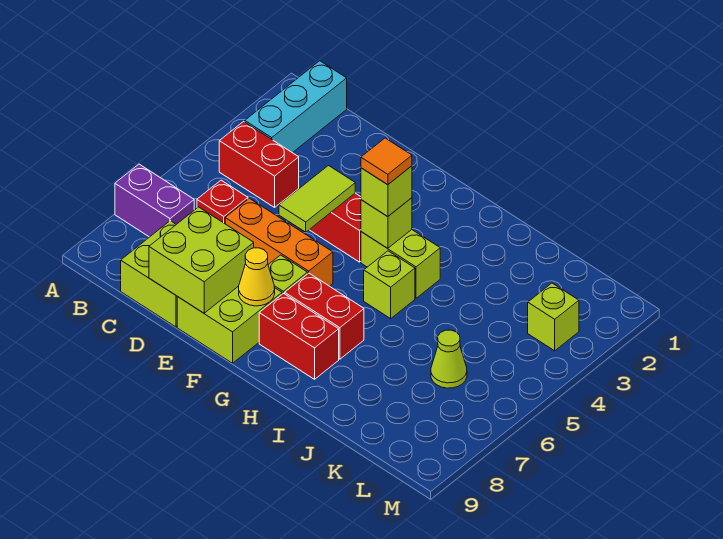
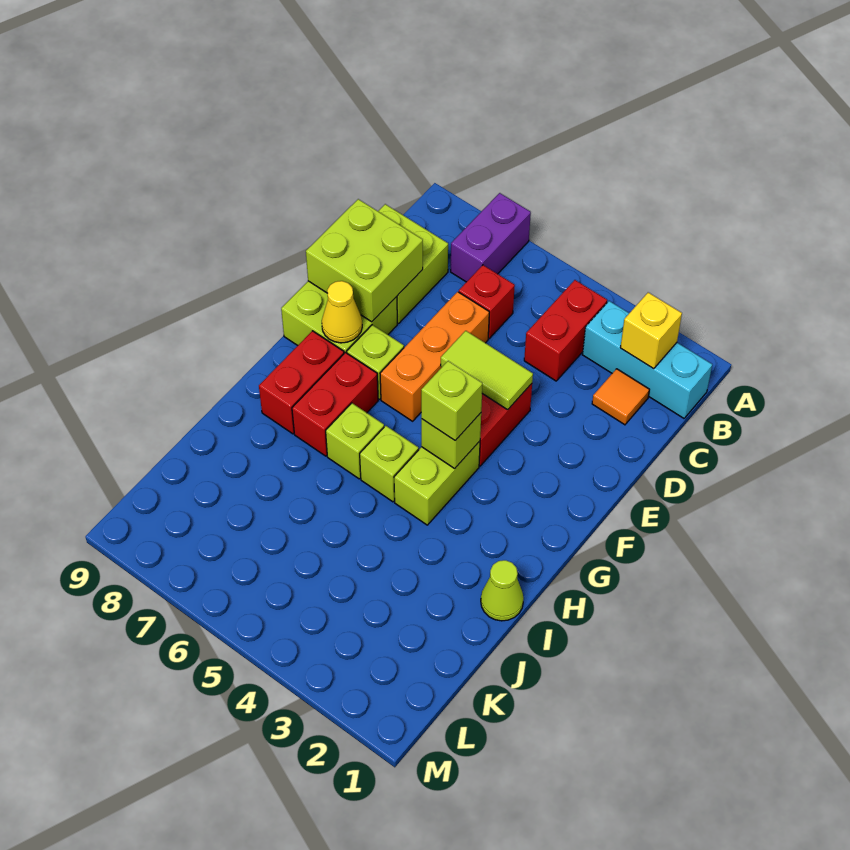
none -> yellow 1x1 brick [620,292,682,369]
orange 1x1 tile [361,138,412,185] -> orange 1x1 tile moved to [592,369,649,425]
lime 1x1 cone [431,330,467,388] -> lime 1x1 cone moved to [481,560,524,621]
lime 1x1 brick [528,283,579,351] -> lime 1x1 brick moved to [326,403,384,479]

